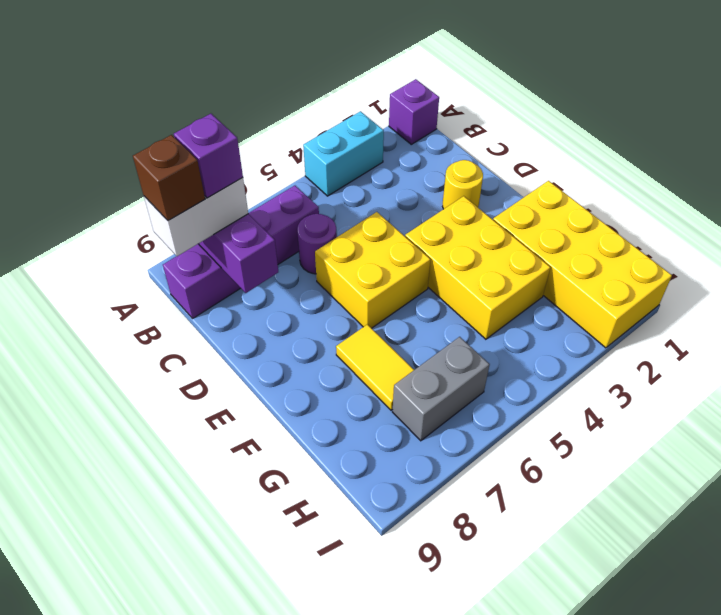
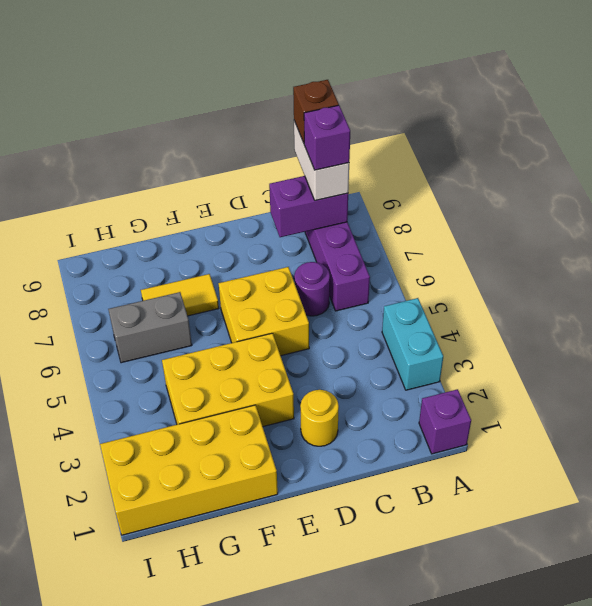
grey 1x2 brick [393,337,490,441] -> grey 1x2 brick turned to [108,292,192,363]

